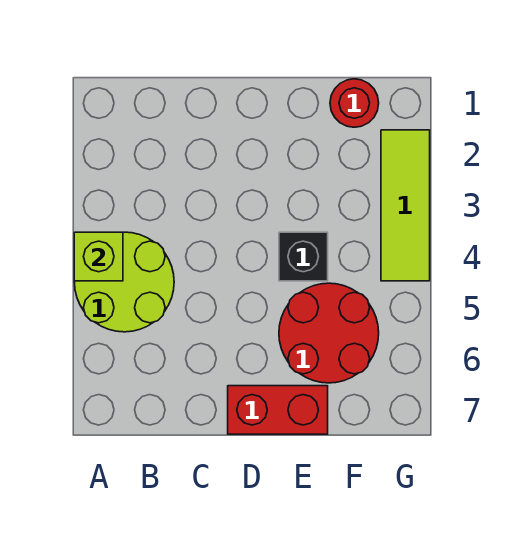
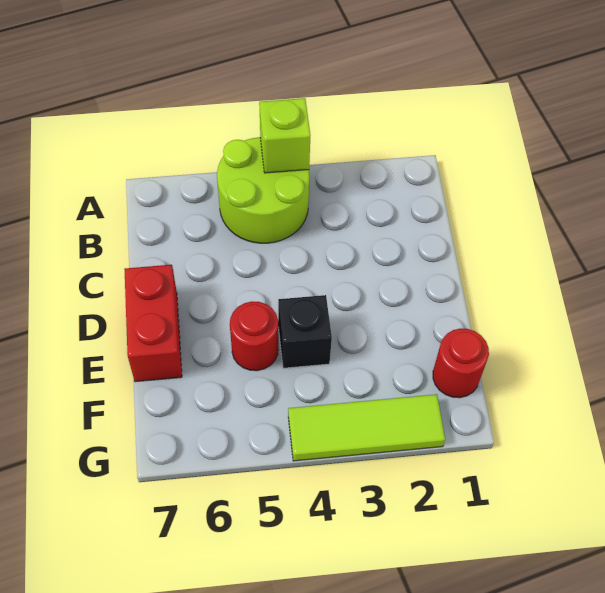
red 2x2 round brick [279,283,379,383] -> red 1x1 round brick [230,301,278,371]

